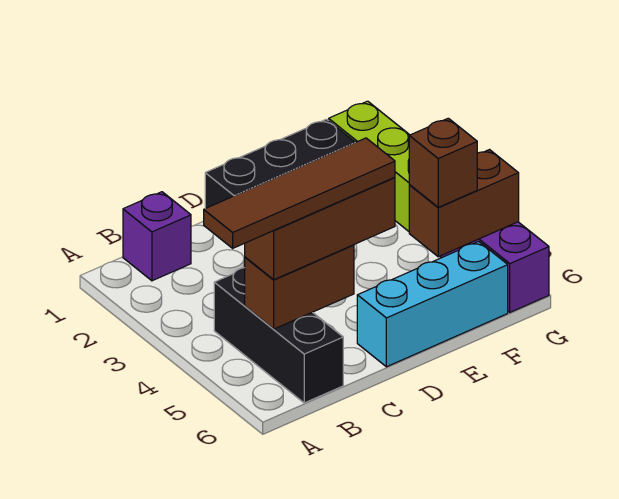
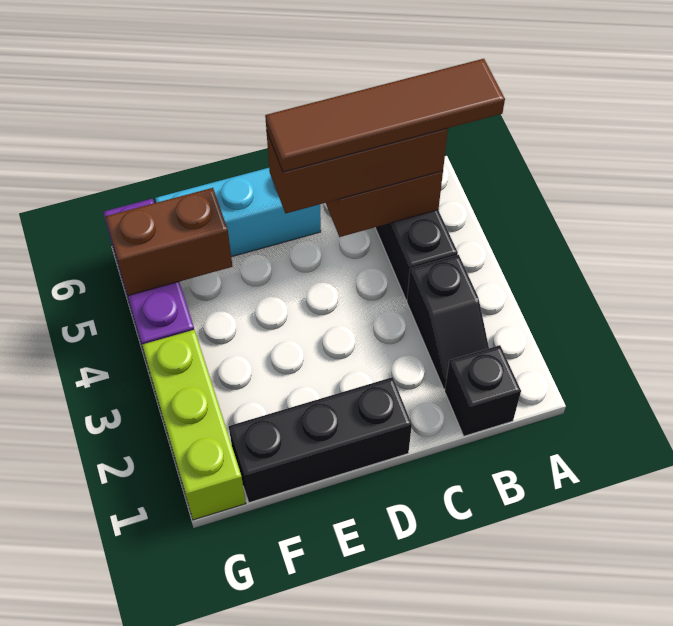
purple 1x1 brick [123,192,191,281] -> black 1x1 brick [445,345,521,436]
none -> black 1x2 slope [407,255,489,389]
brown 1x1 brick [409,118,477,207] -> none

